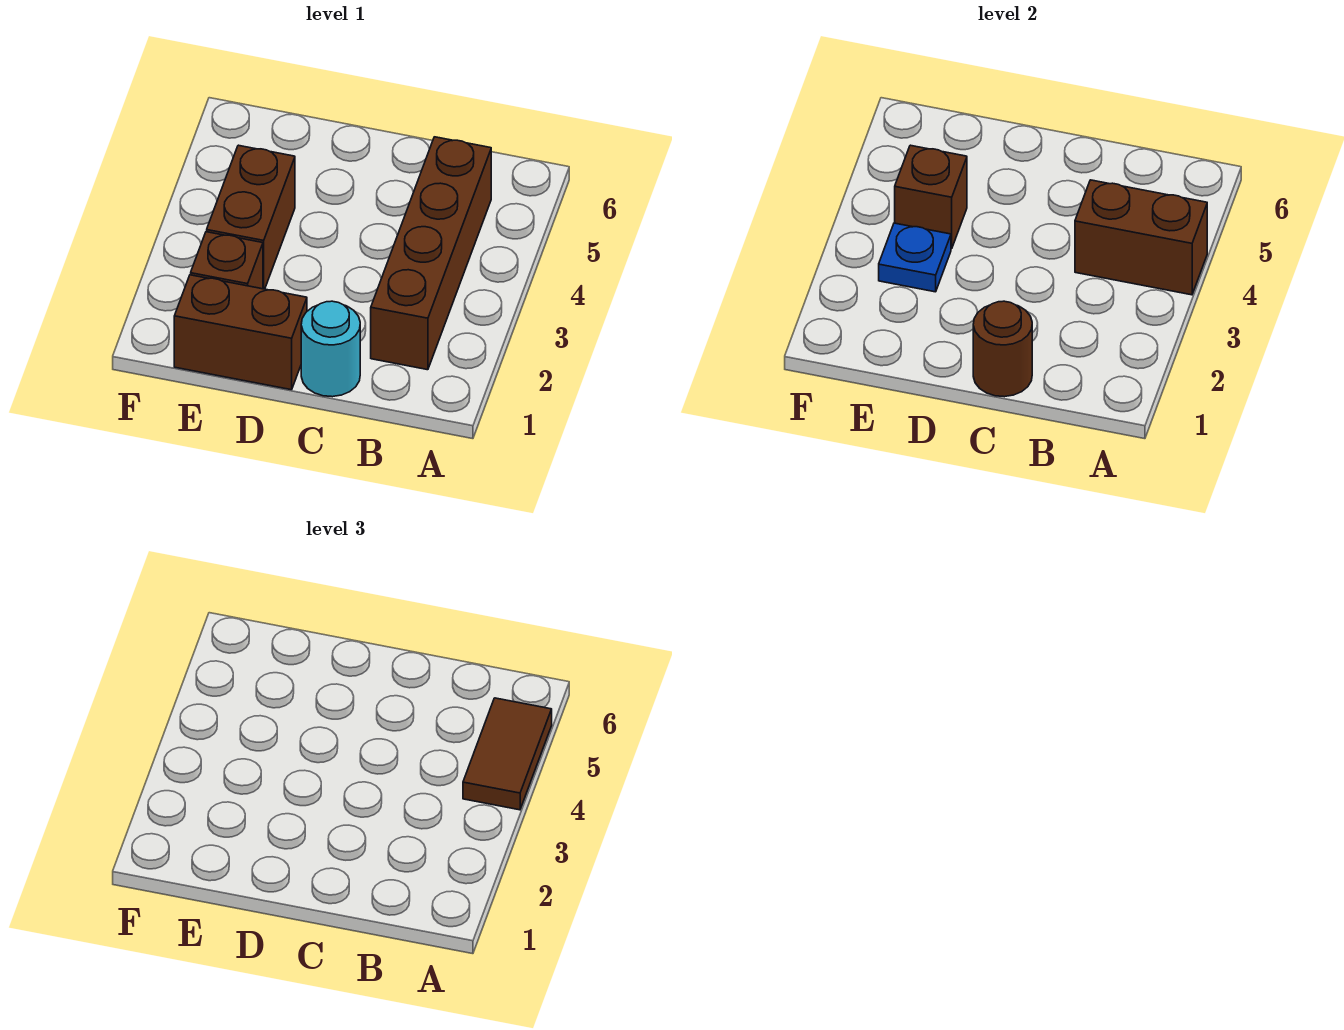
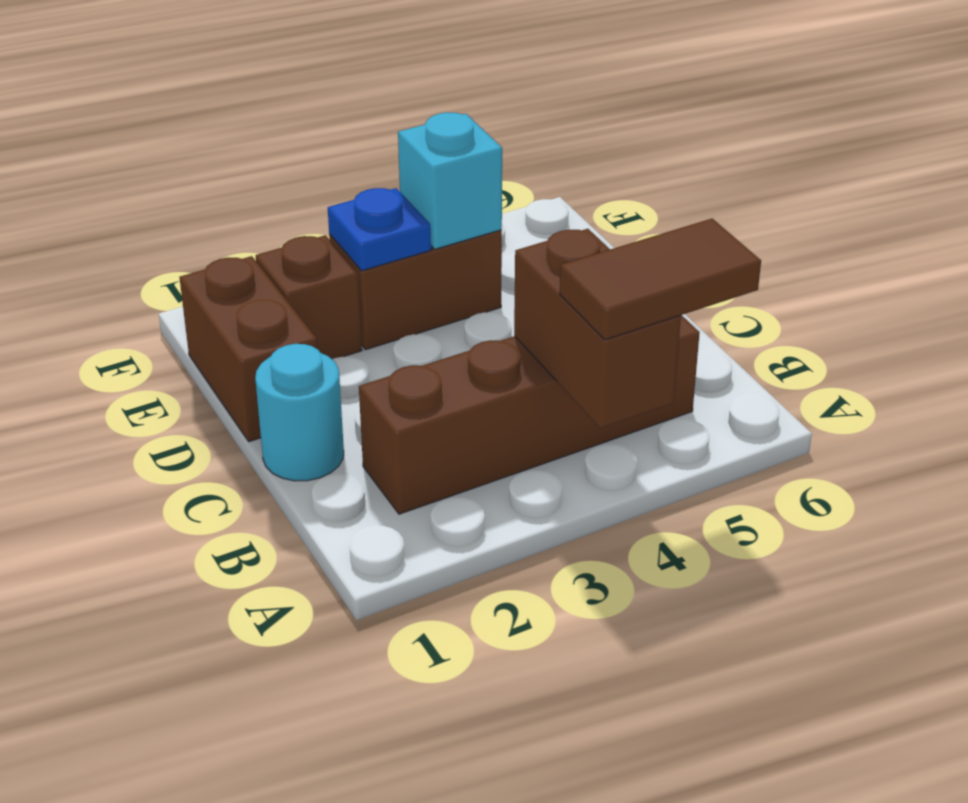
brown 1x1 round brick [973,301,1032,397] -> none
brown 1x1 brick [895,145,967,249] -> cyan 1x1 brick [398,112,502,249]

